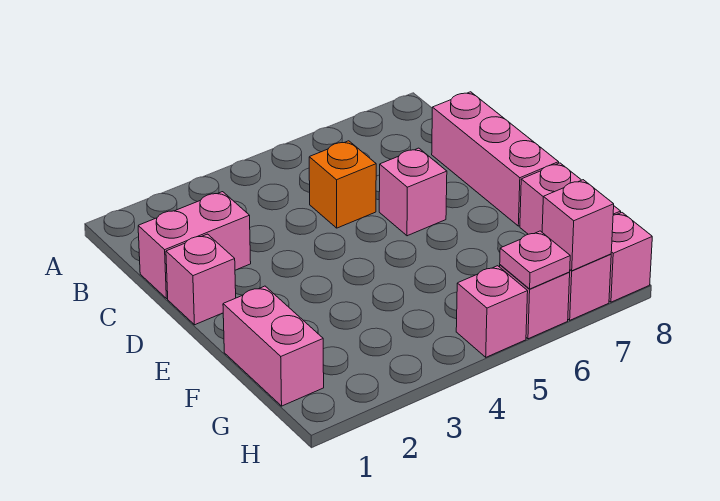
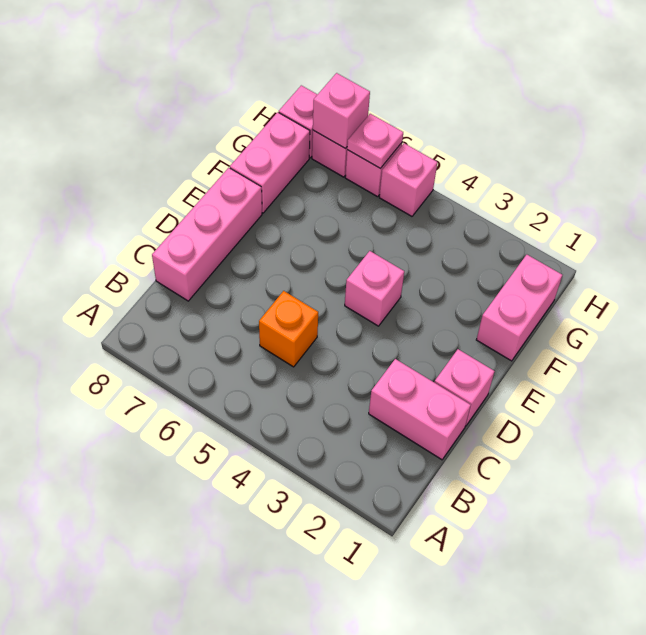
pink 1x1 brick [379,148,447,236] -> pink 1x1 brick moved to [345,251,404,326]

